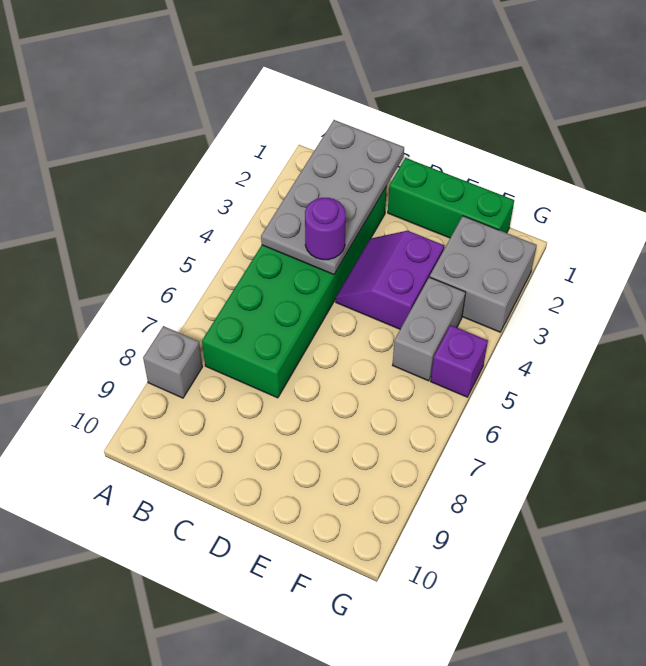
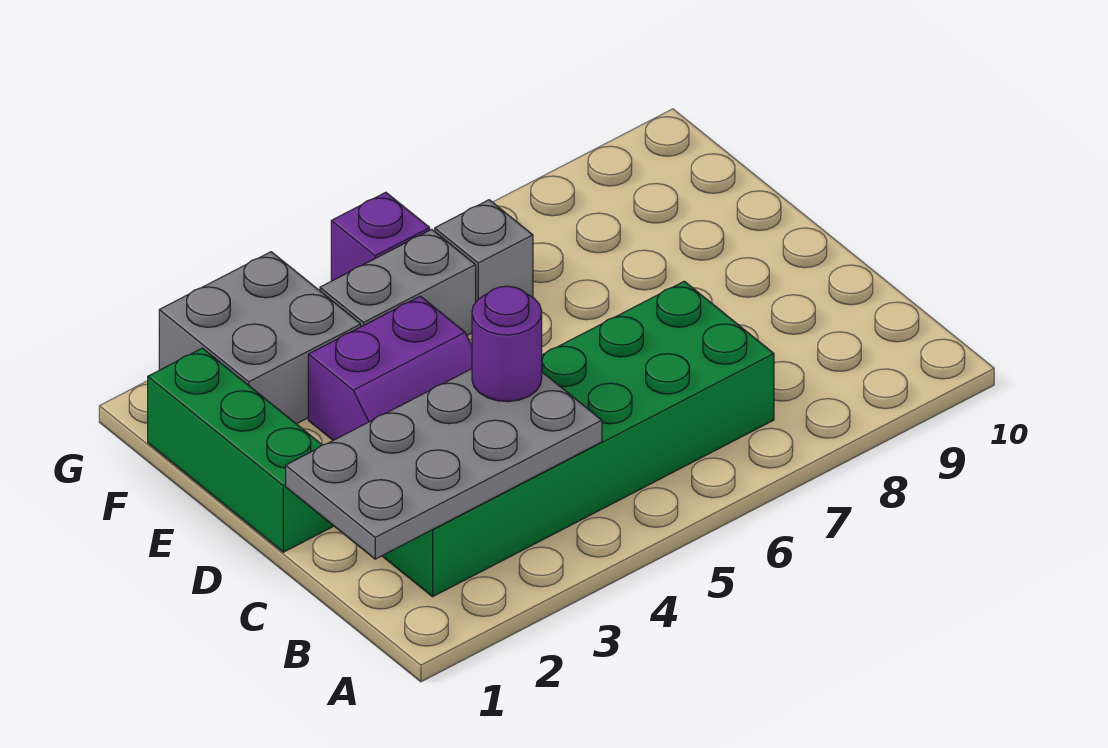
grey 1x1 brick [143,326,202,398] -> grey 1x1 brick moved to [435,200,533,301]

